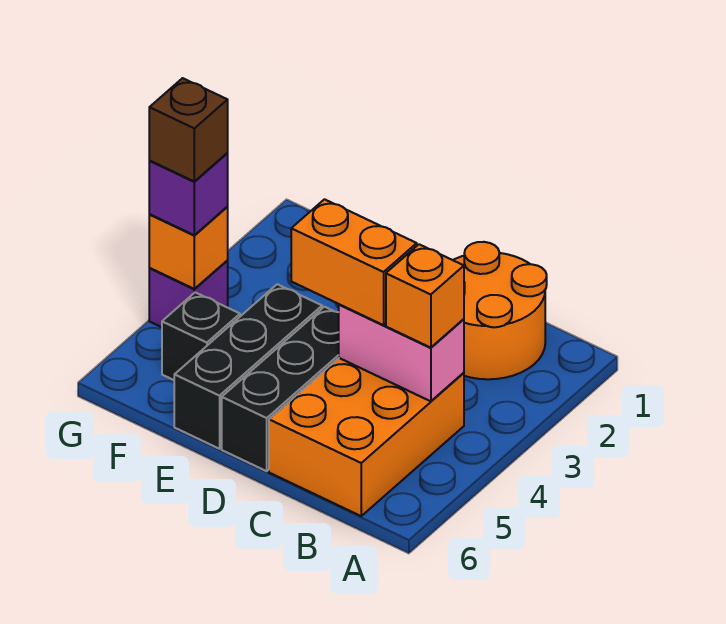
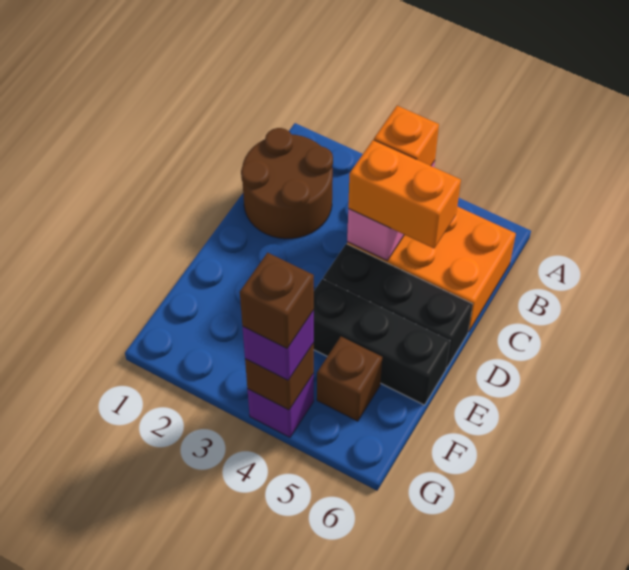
orange 2x2 round brick [453,242,547,379] -> brown 2x2 round brick [241,128,333,239]
orange 1x2 brick [291,199,417,325] -> orange 1x2 brick turned to [348,140,461,248]
black 1x1 brick [162,292,240,380] -> brown 1x1 brick [317,337,382,421]
orange 1x1 brick [149,207,228,289] -> brown 1x1 brick [245,343,314,410]

